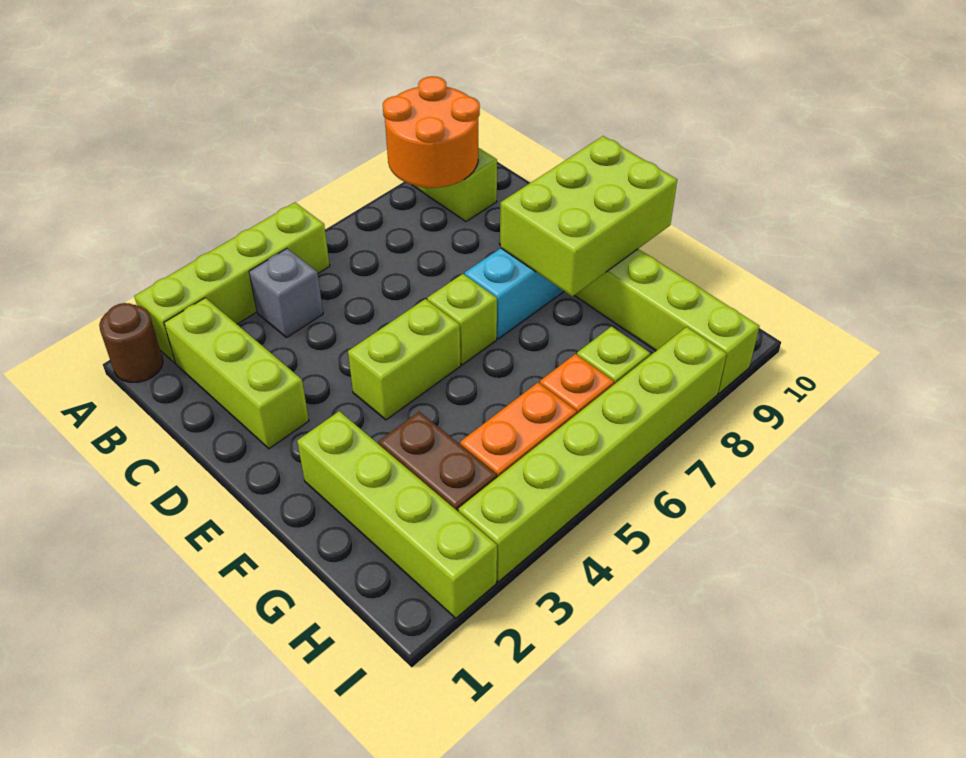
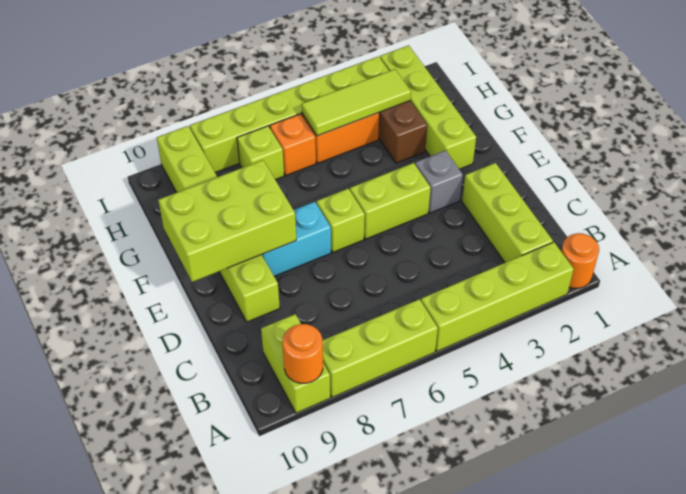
brown 1x1 round brick [99,303,163,382] -> orange 1x1 round brick [561,233,599,288]
none -> lime 1x3 brick [322,299,438,397]
orange 2x2 round brick [383,76,480,188] -> orange 1x1 round brick [283,324,323,383]
grey 1x1 brick [249,249,323,338] -> grey 1x1 brick moved to [415,150,463,213]
none -> lime 1x3 tile [302,69,411,136]

